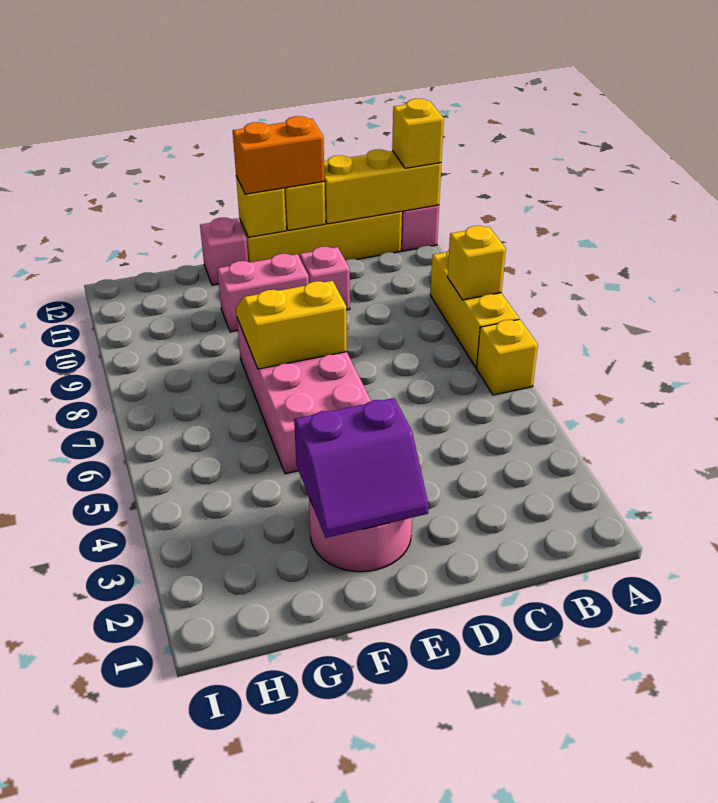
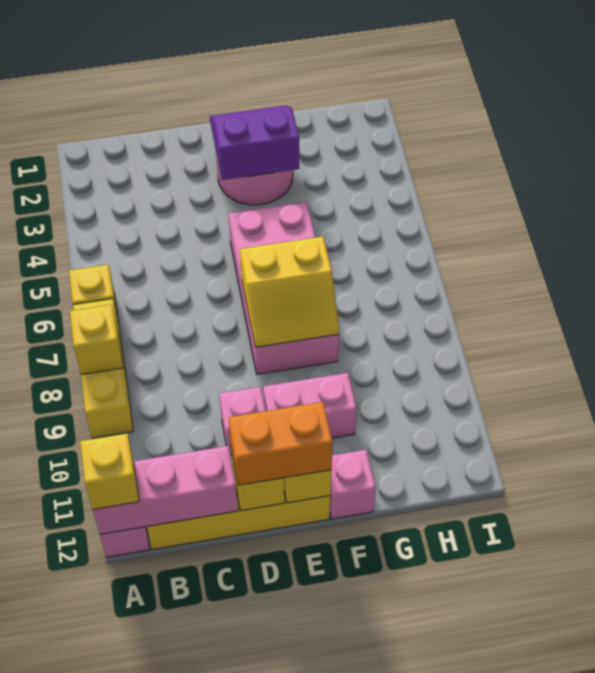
yellow 1x3 brick [324,149,441,224] -> pink 1x3 brick [93,446,238,534]

